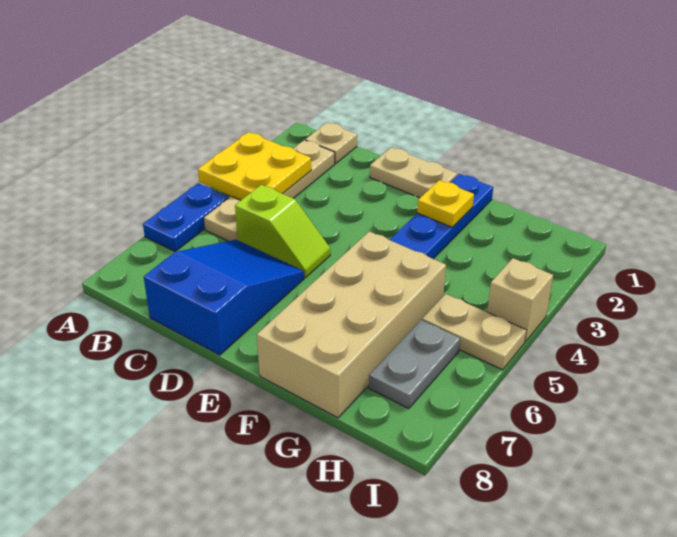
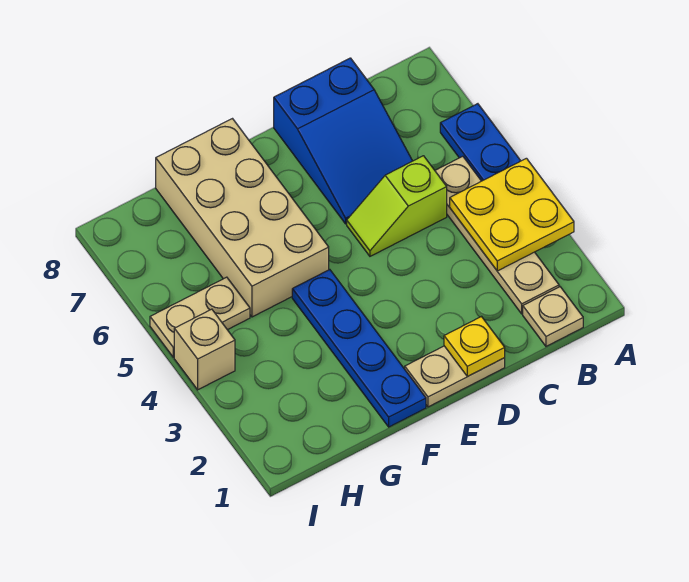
yellow 1x1 plate [417,180,474,227] -> yellow 1x1 plate moved to [444,317,505,376]
grey 1x2 plate [369,320,460,409] -> none

